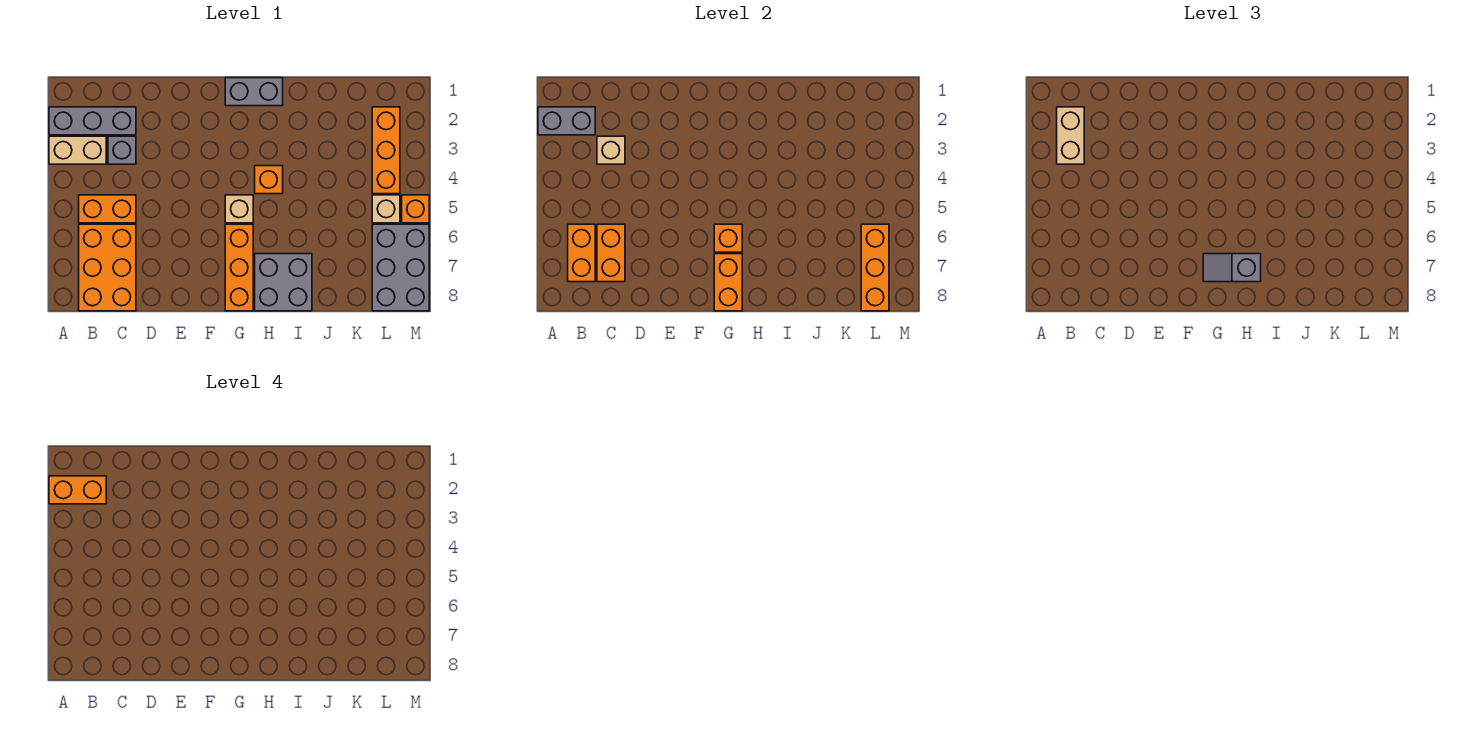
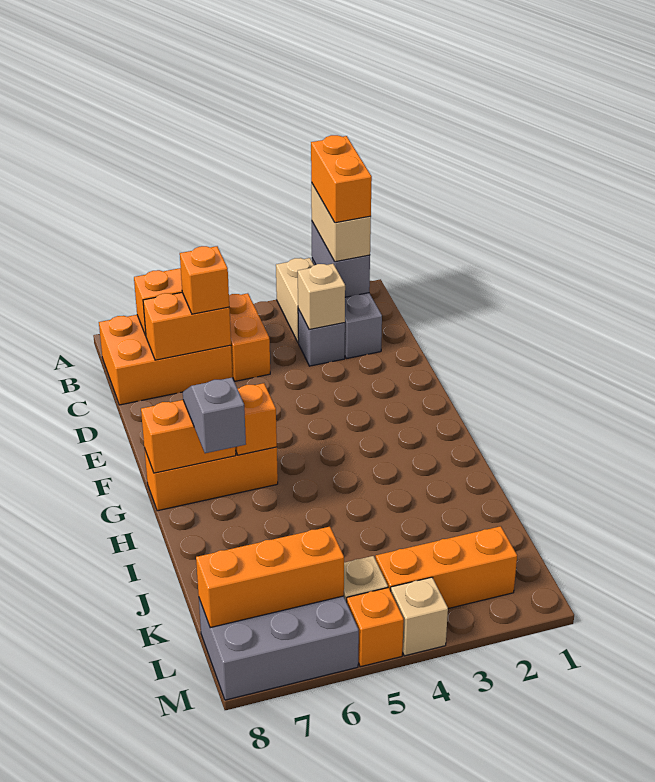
tan 1x2 brick [1057,107,1084,164] -> tan 1x2 brick turned to [311,182,371,262]
grey 1x2 brick [225,78,283,106] -> none
tan 1x1 brick [225,195,253,223] -> tan 1x1 brick moved to [391,577,448,656]
orange 1x1 brick [255,166,283,194] -> orange 1x1 brick moved to [180,246,229,314]
grey 2x2 brick [255,254,312,311] -> none

